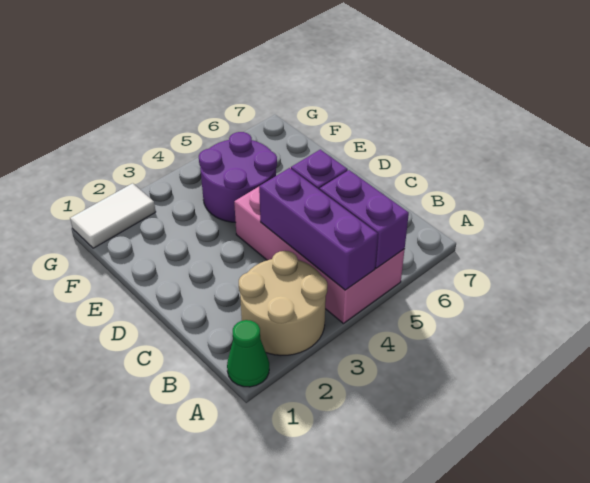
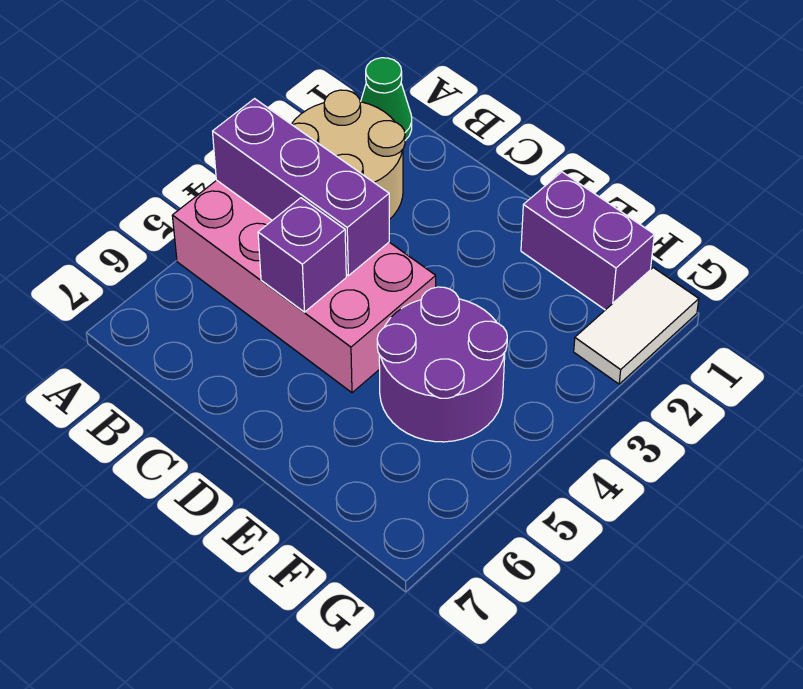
purple 1x2 brick [320,170,409,268] -> purple 1x2 brick moved to [521,172,654,310]

